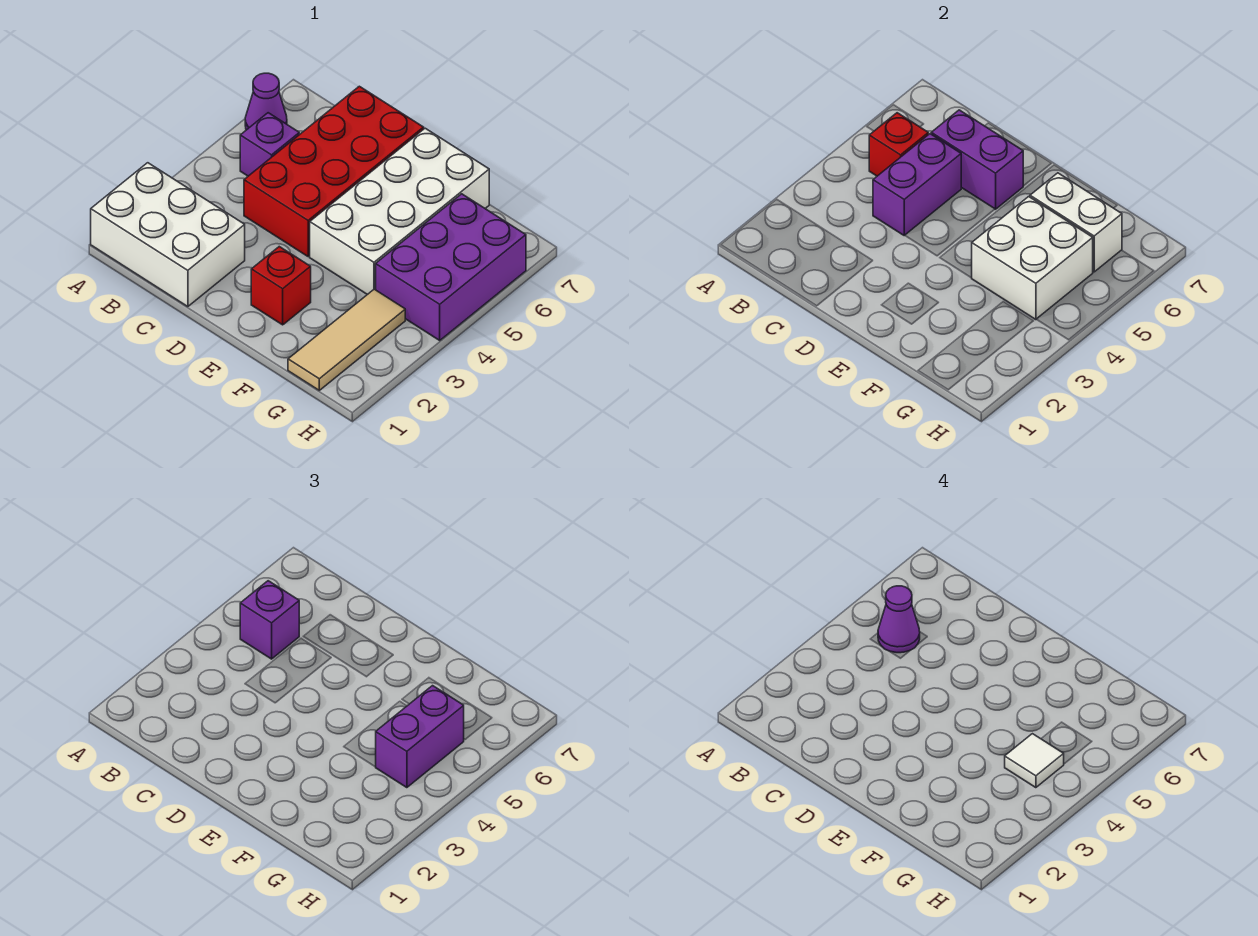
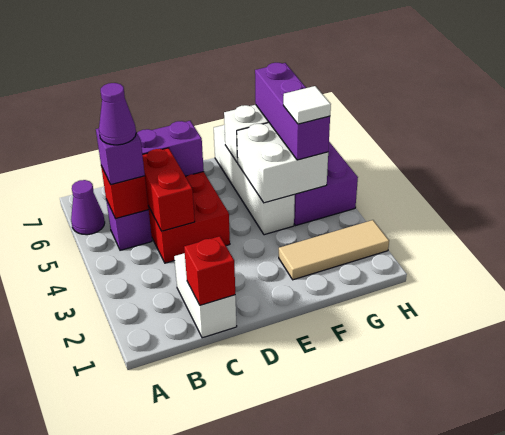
white 2x3 brick [91,163,245,307] -> white 1x2 brick [174,253,237,338]
purple 1x2 brick [873,134,961,236] -> red 1x2 brick [142,148,195,231]
red 1x1 brick [251,247,311,325] -> red 1x1 brick moved to [184,236,235,305]
white 2x4 brick [310,128,489,295] -> white 1x4 brick [214,125,295,235]
tan 1x3 tile [288,289,405,390] -> tan 1x3 tile turned to [279,220,389,280]
purple 1x2 brick [376,686,464,788] -> purple 1x3 brick [255,63,330,160]

